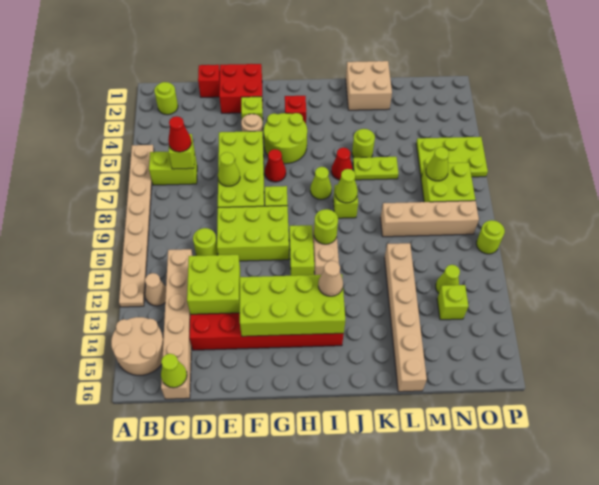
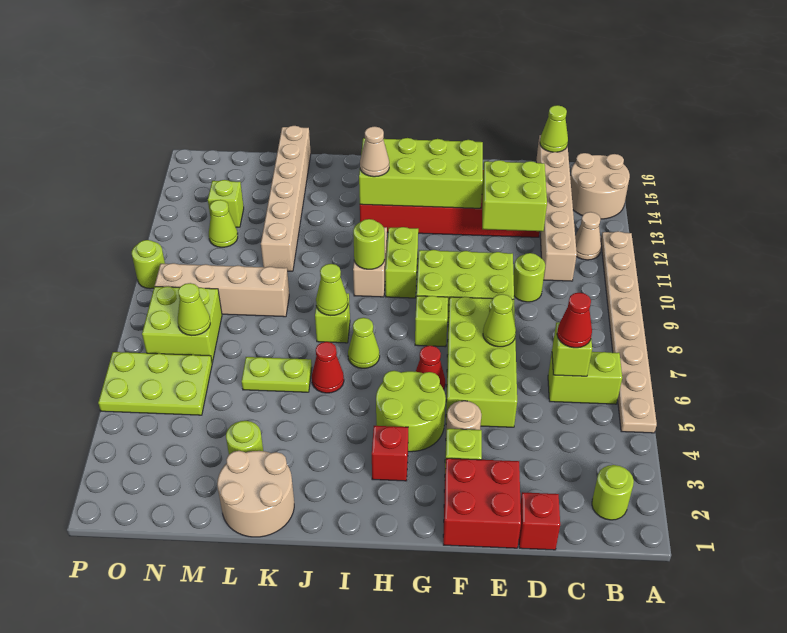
tan 2x2 brick [346,61,392,110] -> tan 2x2 round brick [217,451,294,537]
lime 1x1 round brick [352,129,375,158] -> lime 1x1 round brick moved to [226,421,263,454]

